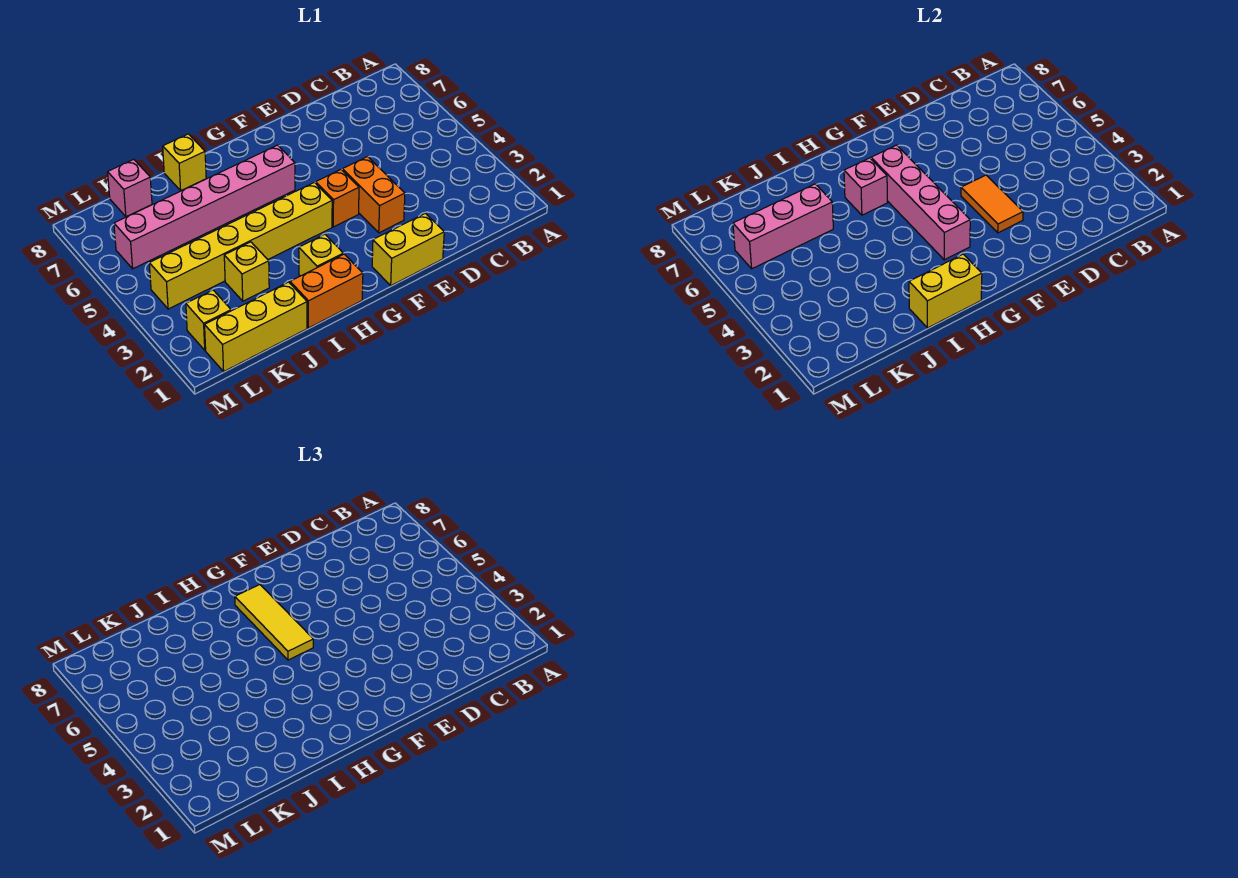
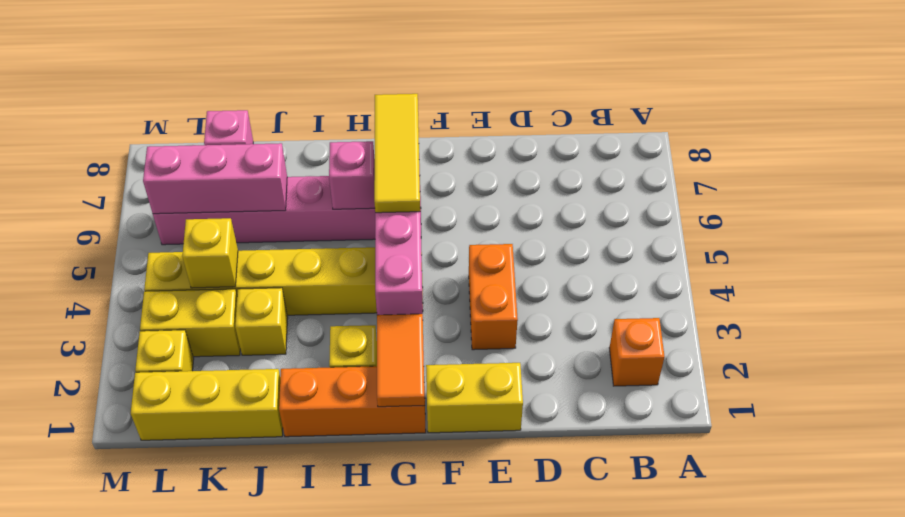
orange 1x2 tile [961,175,1023,233] -> orange 1x2 tile moved to [377,314,425,407]
orange 1x1 brick [316,170,359,227] -> orange 1x1 brick moved to [609,318,665,386]
orange 1x2 brick [290,254,363,328] -> orange 1x3 brick [279,366,426,437]
yellow 1x2 brick [909,254,982,328] -> yellow 1x2 brick moved to [140,289,240,357]
yellow 1x1 brick [163,134,206,191] -> yellow 1x1 brick moved to [182,218,238,288]

